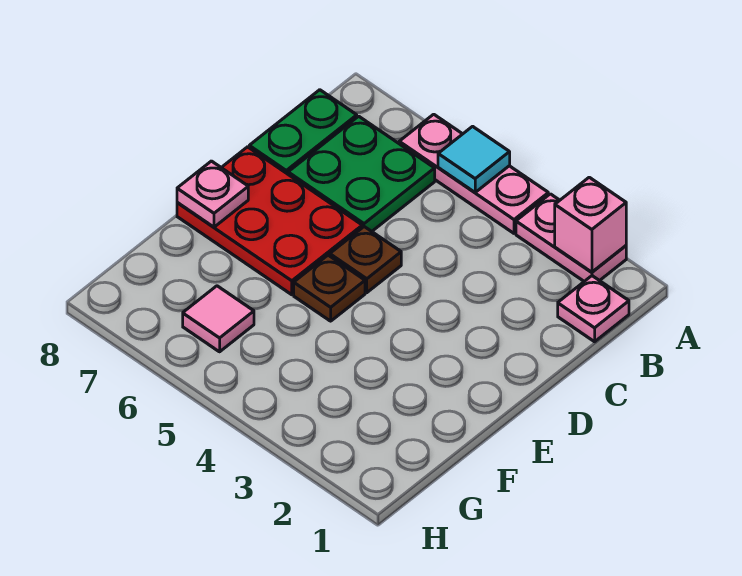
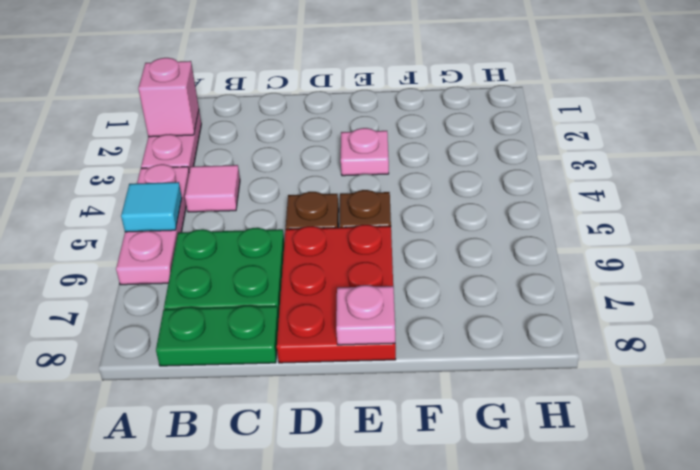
pink 1x1 plate [558,276,629,342] -> pink 1x1 plate moved to [341,128,389,176]
pink 1x1 tile [183,286,254,352] -> pink 1x1 tile moved to [185,165,240,212]

